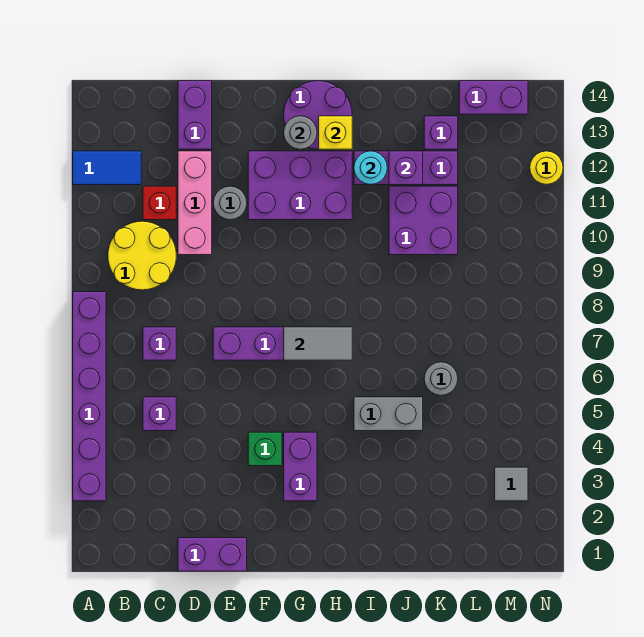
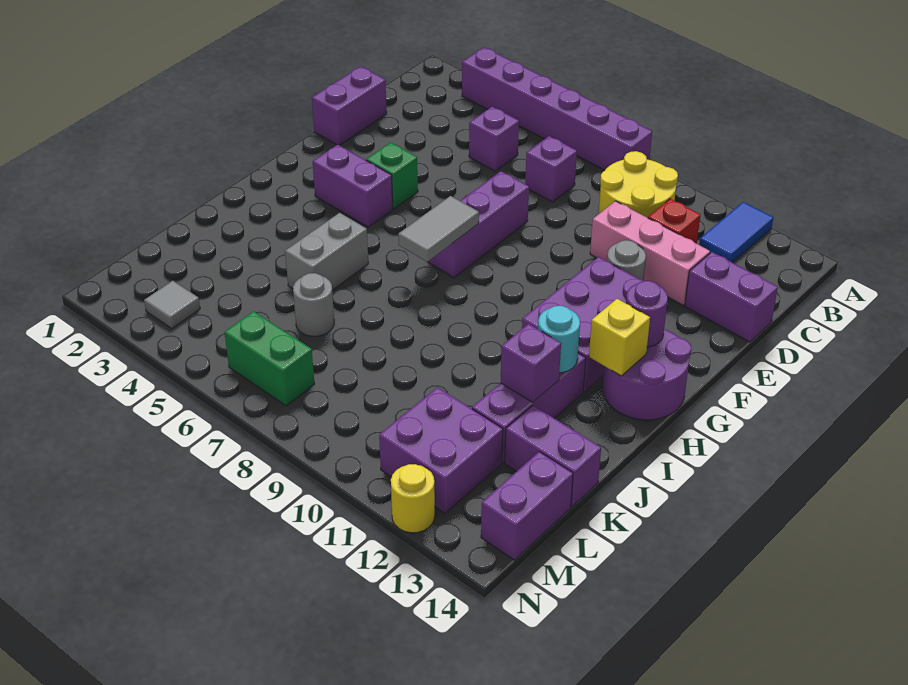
grey 1x1 round brick [284,116,317,149] -> purple 1x1 round brick [626,281,668,347]
purple 2x2 brick [389,186,458,255] -> purple 2x2 brick moved to [379,387,503,513]
purple 1x1 brick [424,116,458,149] -> purple 1x2 brick [505,406,601,507]
none -> green 1x2 brick [225,311,314,406]

